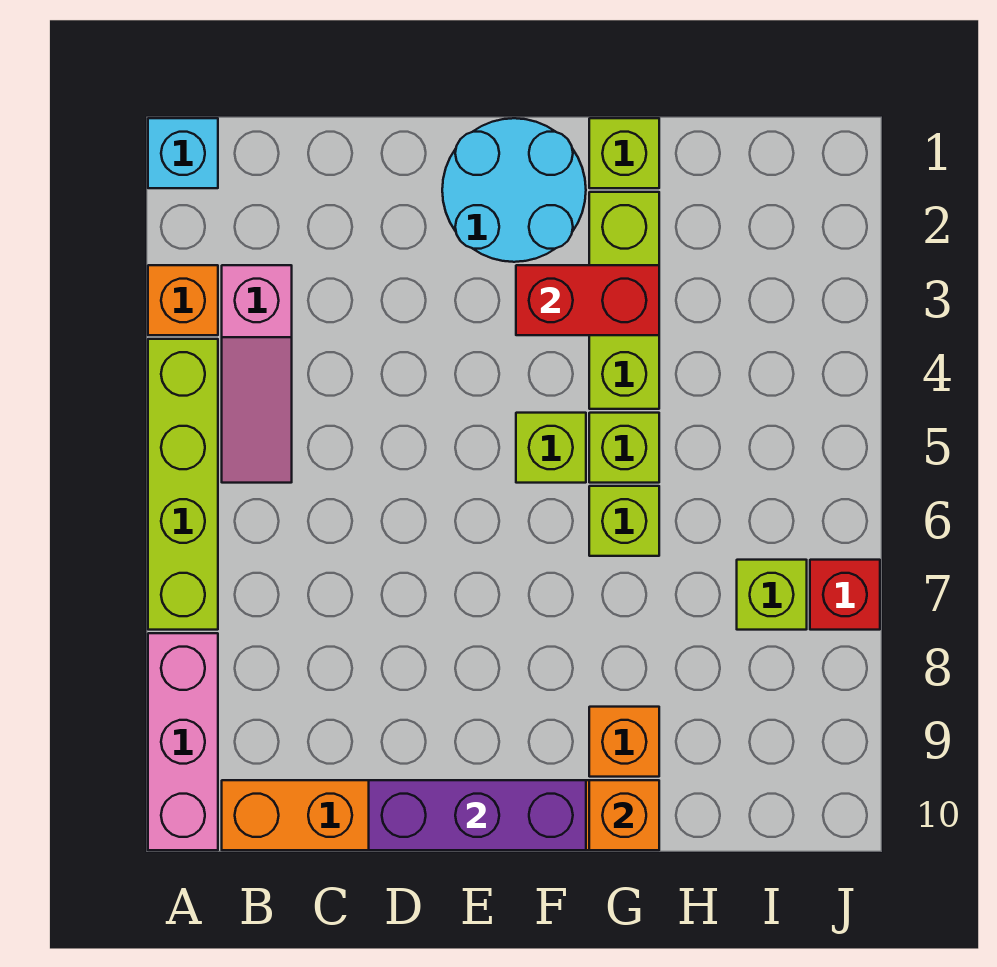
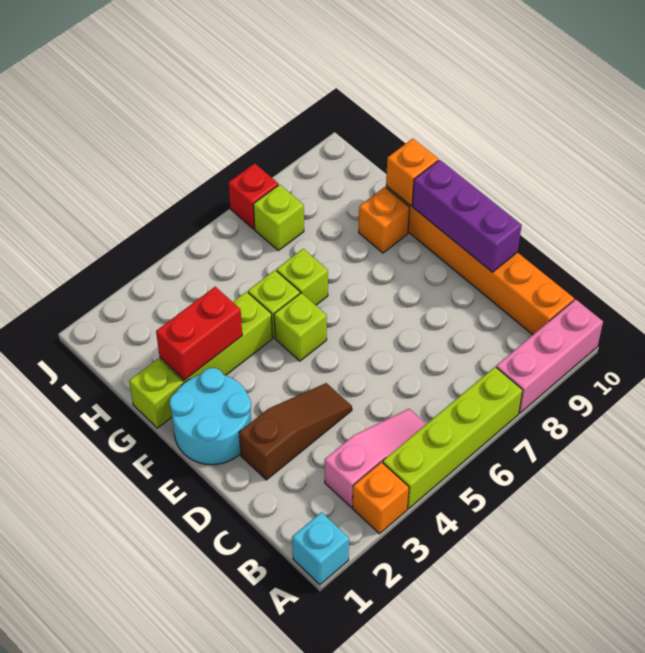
none -> brown 1x3 slope [239,383,352,480]
red 1x2 brick [516,265,659,335] -> red 1x2 brick turned to [156,287,242,380]

